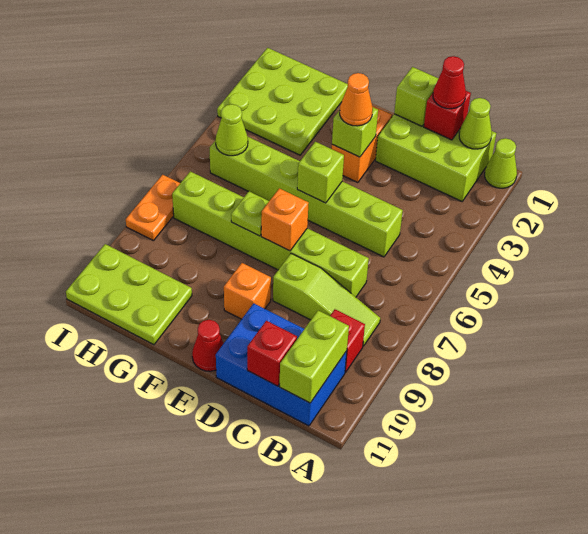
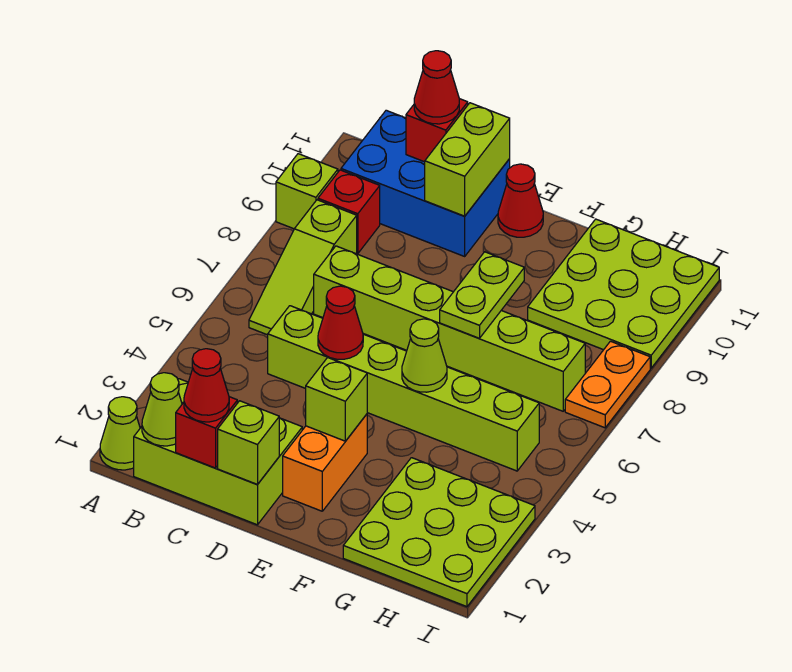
lime 1x3 slope [273,254,380,346] -> lime 1x3 slope turned to [249,200,357,335]
lime 1x2 brick [279,310,349,403] -> lime 1x2 brick moved to [425,103,510,216]
none -> red 1x1 cone [414,51,459,124]
none -> red 1x1 cone [318,286,363,359]
orange 1x1 cone [340,73,373,126] -> none
lime 1x1 brick [297,142,344,203] -> lime 1x1 brick moved to [276,154,338,229]
orange 1x1 brick [261,188,309,251] -> none
orange 1x1 brick [224,263,271,319] -> none
lime 1x1 plate [231,191,269,236] -> lime 1x2 plate [440,252,524,338]
lime 2x3 plate [66,244,192,345] -> lime 3x3 plate [528,219,719,368]
lime 1x1 cone [216,104,248,156] -> lime 1x1 cone moved to [402,319,447,392]

